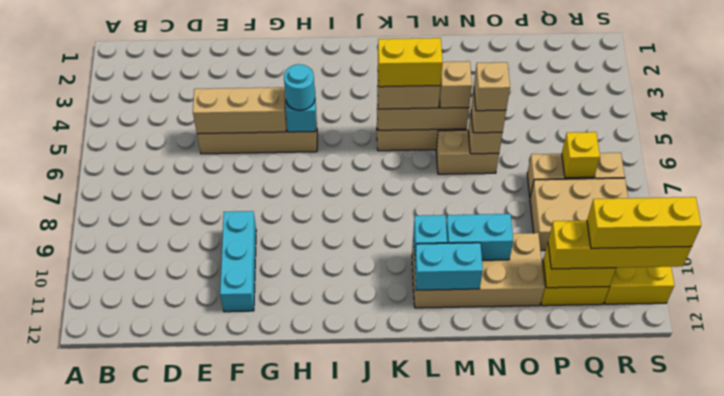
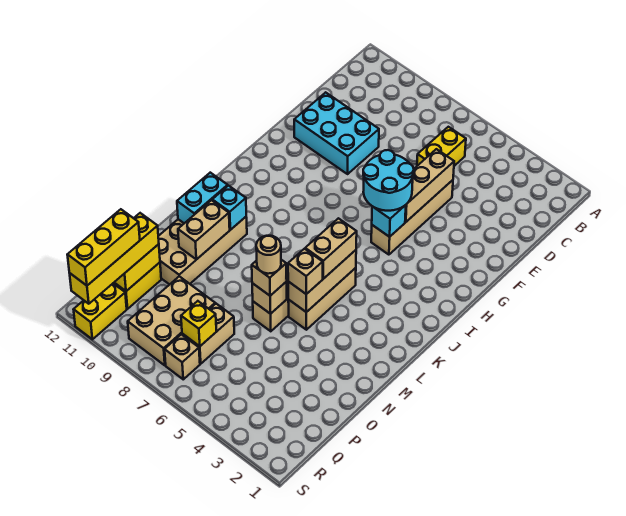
cyan 1x3 brick [220,211,256,312] -> cyan 2x3 brick [294,92,379,174]
cyan 1x1 round brick [284,64,315,110] -> cyan 2x2 round brick [363,150,414,211]
yellow 1x2 brick [378,38,443,87] -> yellow 1x2 brick moved to [417,127,466,166]
cyan 1x2 brick [446,214,513,260] -> tan 1x2 brick [178,200,230,260]
tan 1x1 brick [474,62,510,111] -> tan 1x1 round brick [256,236,281,274]

